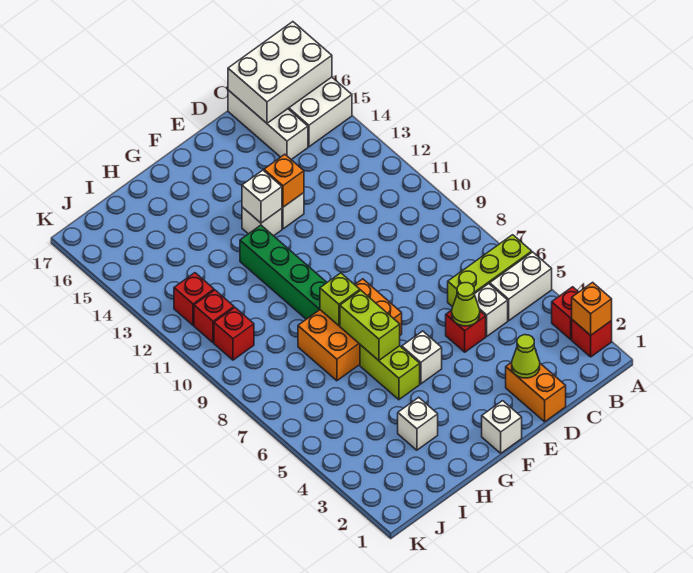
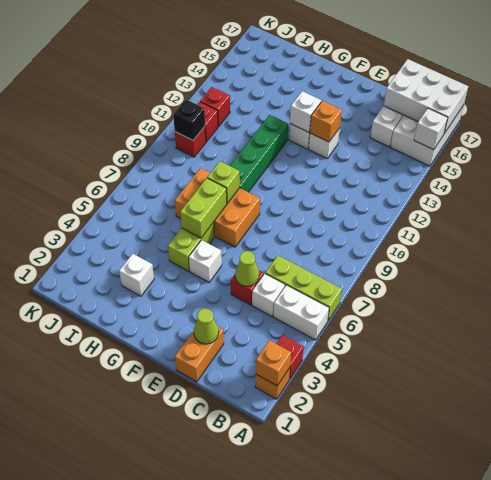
red 1x1 brick [572,320,612,357] -> orange 1x1 brick [255,368,290,399]
white 1x1 brick [482,401,522,453] -> white 1x1 brick moved to [414,108,448,150]
none -> black 1x1 brick [173,99,205,140]

